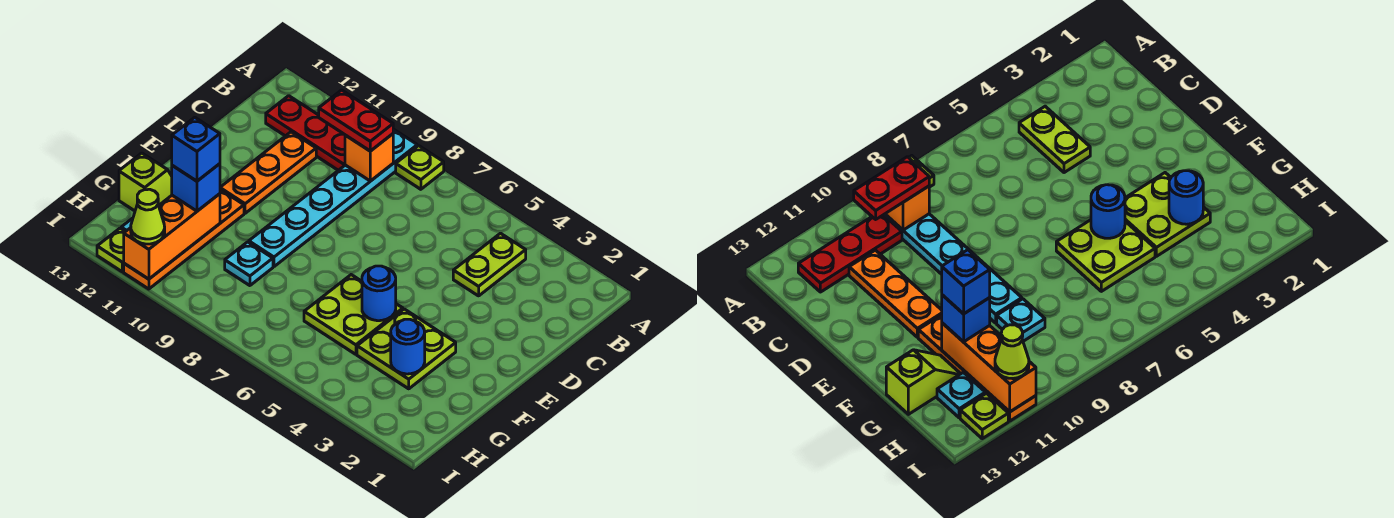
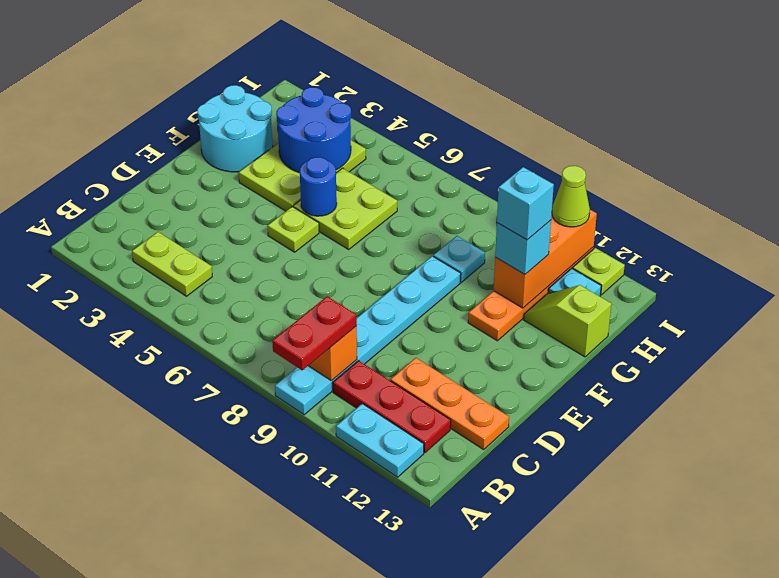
lime 1x1 plate [396,146,444,189] -> lime 1x1 plate moved to [268,207,319,252]
none -> cyan 1x2 plate [336,404,424,477]
lime 1x2 plate [453,233,526,296] -> lime 1x2 plate turned to [132,232,212,296]
red 1x2 plate [319,90,393,151] -> red 1x2 plate turned to [272,296,357,370]
orange 1x3 plate [220,132,316,213] -> orange 1x3 plate turned to [391,358,509,449]
none -> cyan 2x2 round brick [197,85,273,172]
lime 2x2 plate [357,309,456,389] -> lime 2x3 plate [239,140,366,211]
blue 1x1 round brick [391,319,425,374] -> blue 2x2 round brick [276,87,351,173]
blue 1x1 brick [172,164,220,211] -> cyan 1x1 brick [495,220,551,274]
blue 1x1 brick [172,117,220,181] -> cyan 1x1 brick [497,167,554,240]

